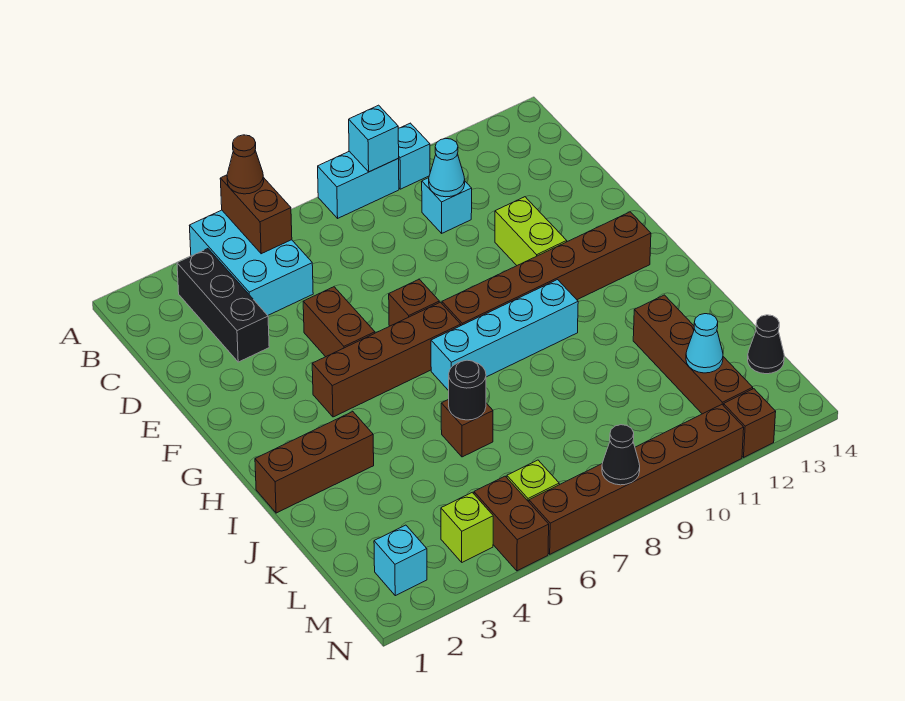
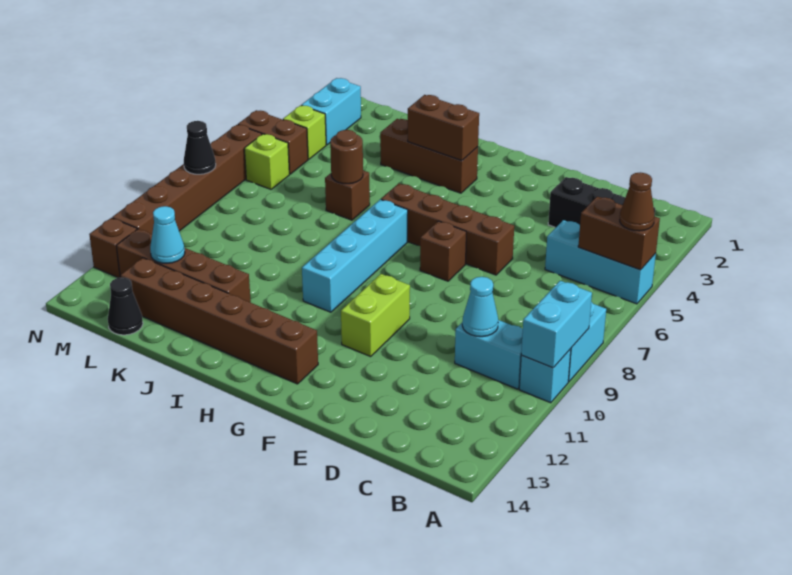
cyan 2x3 brick [189,210,313,315] -> cyan 1x3 brick [545,220,656,304]
cyan 1x1 brick [349,105,399,172] -> cyan 1x2 brick [521,281,592,368]
cyan 1x1 brick [422,178,472,233] -> cyan 1x2 brick [455,320,523,389]
brown 1x2 brick [303,287,375,357] -> brown 1x2 brick moved to [408,95,479,161]
lime 1x2 brick [495,197,567,265] -> lime 1x2 brick turned to [341,274,410,357]
brown 1x4 brick [312,302,461,417] -> brown 1x4 brick turned to [381,183,514,275]
brown 1x6 brick [442,212,651,325] -> brown 1x6 brick turned to [121,258,318,384]
brown 1x3 brick [255,412,374,513] -> brown 1x3 brick turned to [380,119,478,193]
black 1x1 round brick [449,360,486,420] -> brown 1x1 round brick [330,130,363,184]
cyan 1x1 brick [374,525,427,596] -> cyan 1x2 brick [301,78,361,145]

